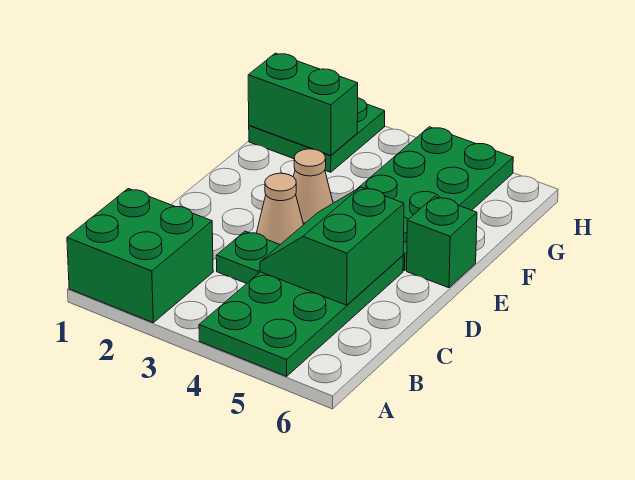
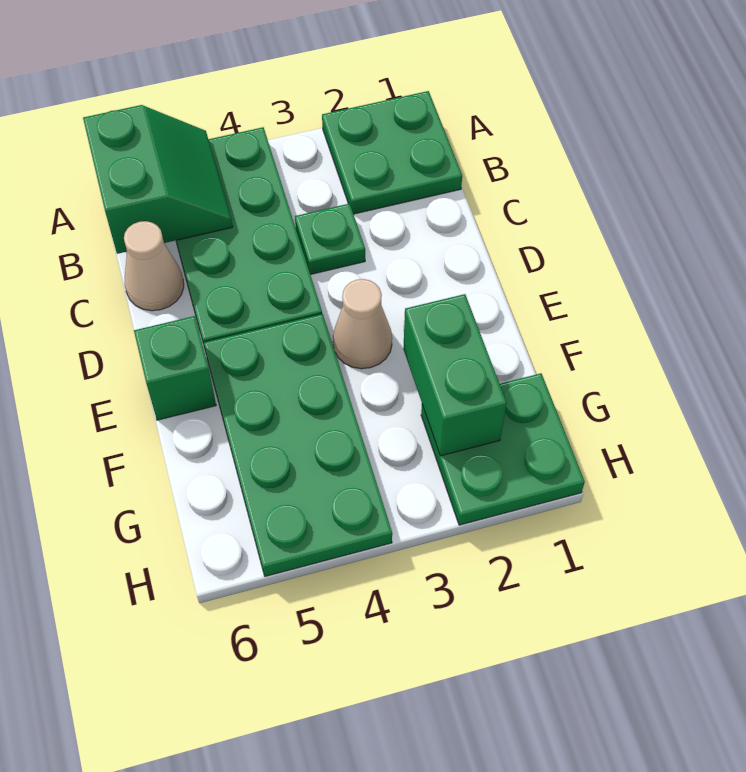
green 2x2 brick [67,189,213,323] -> green 2x2 plate [322,91,462,214]
green 2x2 slope [260,187,404,305] -> green 2x2 slope moved to [83,105,233,254]
tan 1x1 cone [257,173,304,244] -> tan 1x1 cone moved to [124,221,184,311]
green 1x2 brick [248,53,358,155] -> green 1x2 brick turned to [403,294,507,456]

